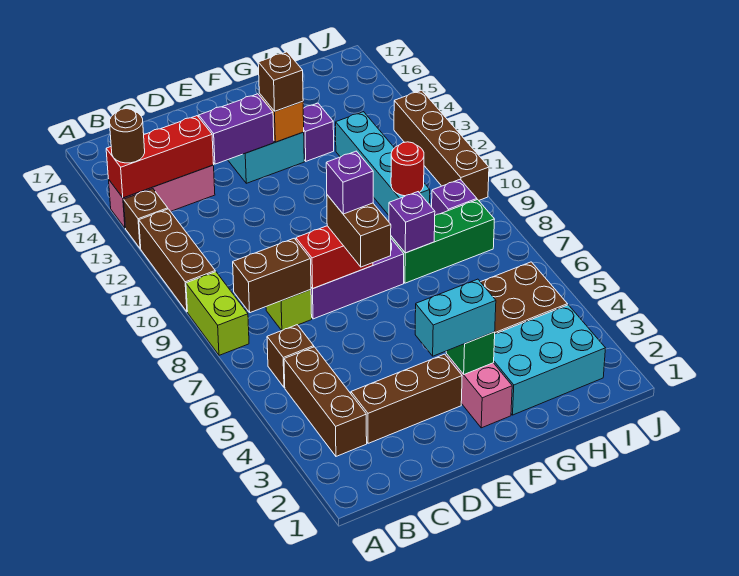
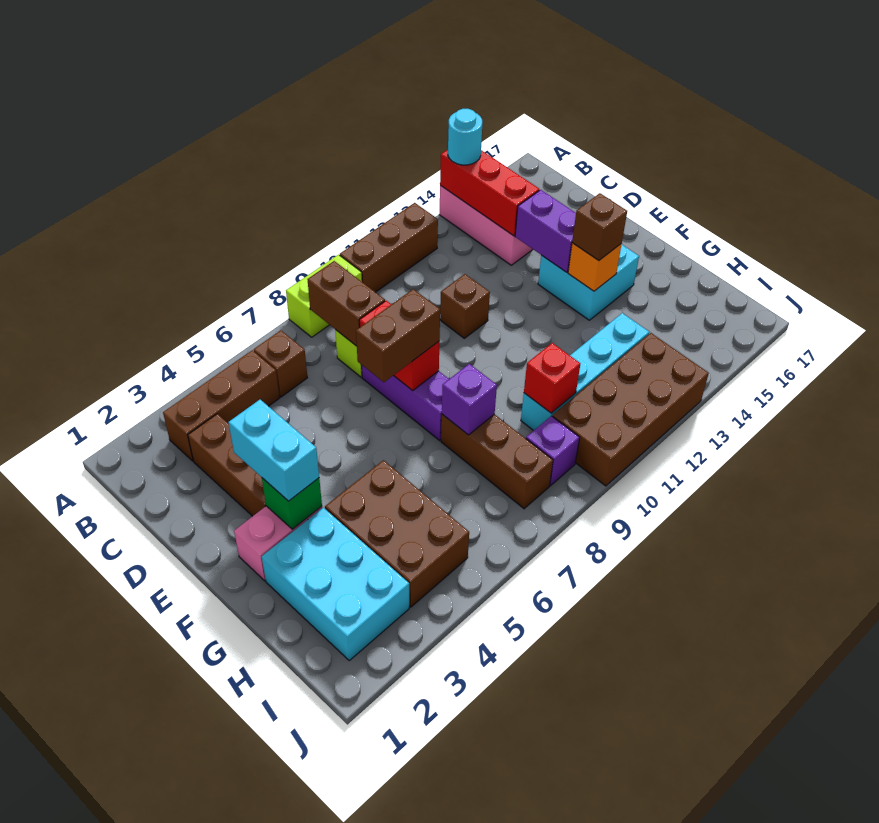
brown 1x1 brick [124,189,168,249] -> brown 1x1 brick moved to [440,274,490,338]
brown 1x1 round brick [110,109,145,163] -> cyan 1x1 round brick [448,109,482,165]
purple 1x1 brick [326,151,373,214] -> none
green 1x3 brick [391,200,495,283] -> brown 1x3 brick [441,414,553,509]
purple 1x1 brick [303,103,334,161] -> none
red 1x1 round brick [391,142,424,196] -> red 1x1 brick [524,343,580,413]
brown 1x4 brick [394,90,489,200] -> brown 2x4 brick [552,333,709,486]

